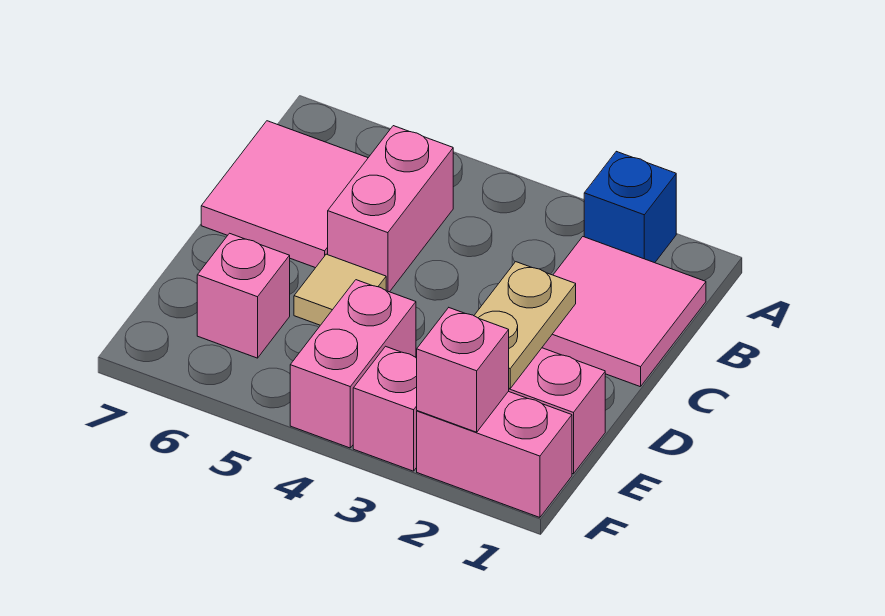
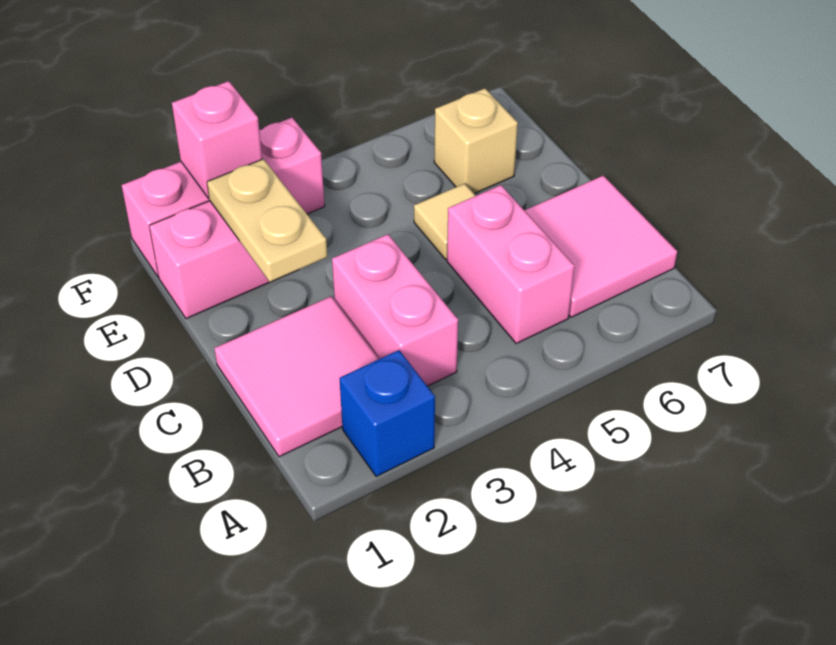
pink 1x2 brick [290,280,416,448] -> pink 1x2 brick moved to [332,234,458,386]
pink 1x1 brick [197,233,290,358] -> tan 1x1 brick [434,88,518,194]

